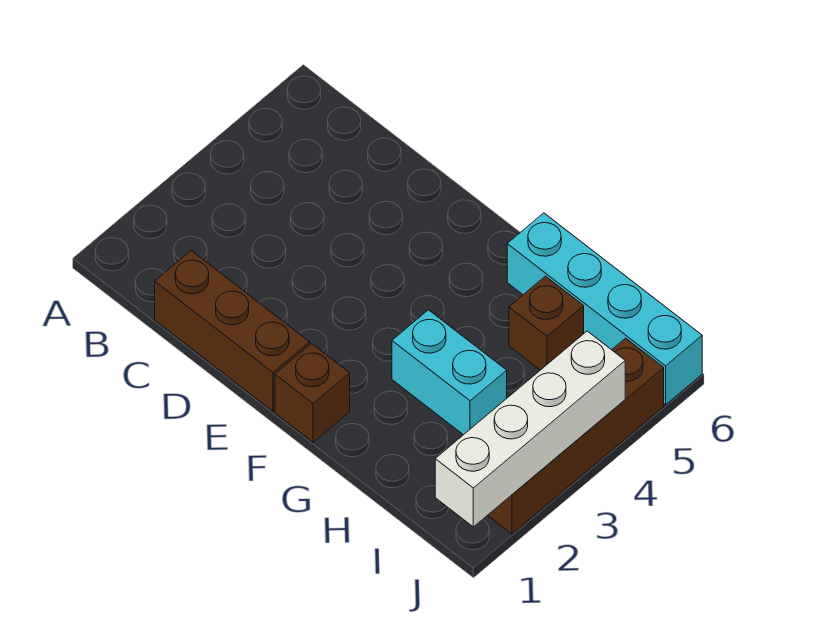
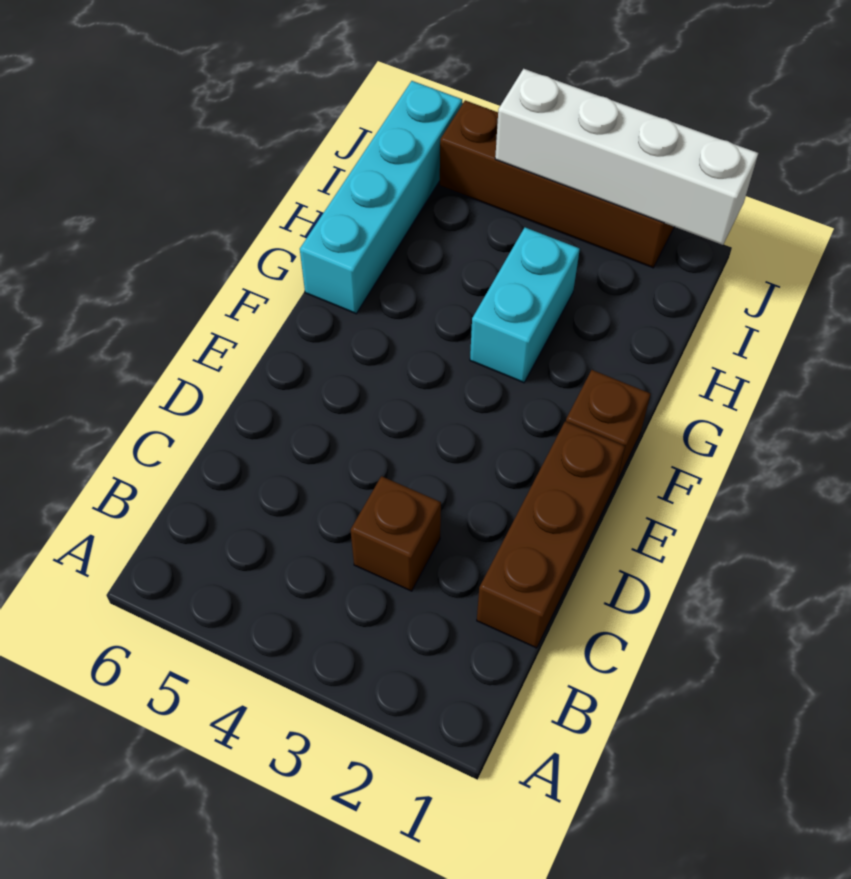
brown 1x1 brick [509,276,584,370] -> brown 1x1 brick moved to [351,476,441,591]

